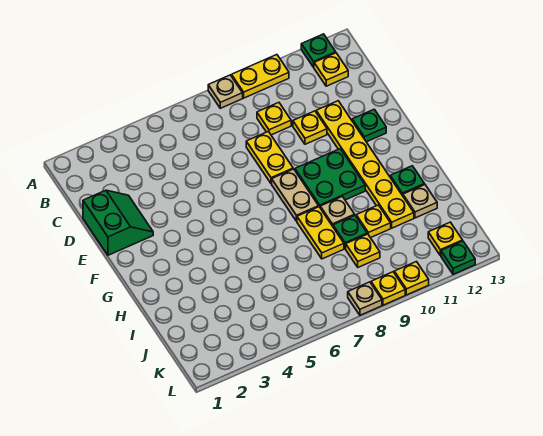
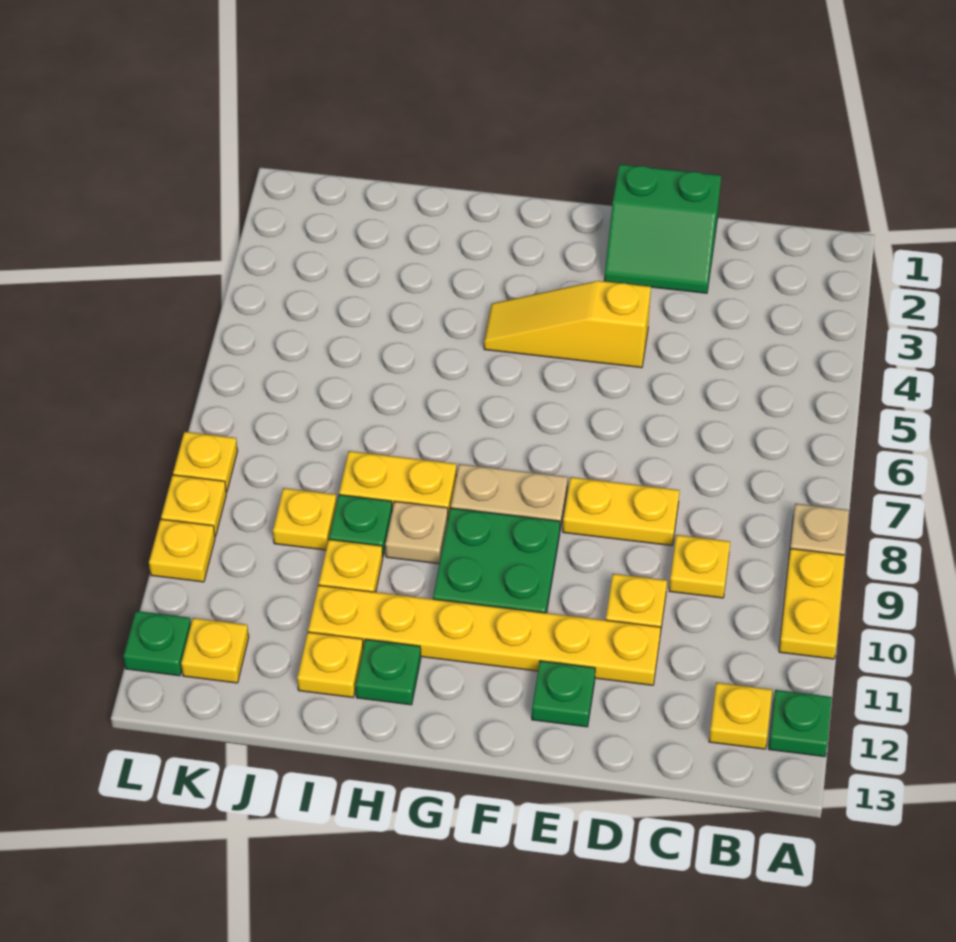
none -> yellow 1x3 slope [484,281,651,368]
tan 1x1 plate [403,185,437,218] -> yellow 1x1 plate [297,632,363,697]
tan 1x1 plate [348,282,382,315] -> yellow 1x1 plate [173,432,237,492]

